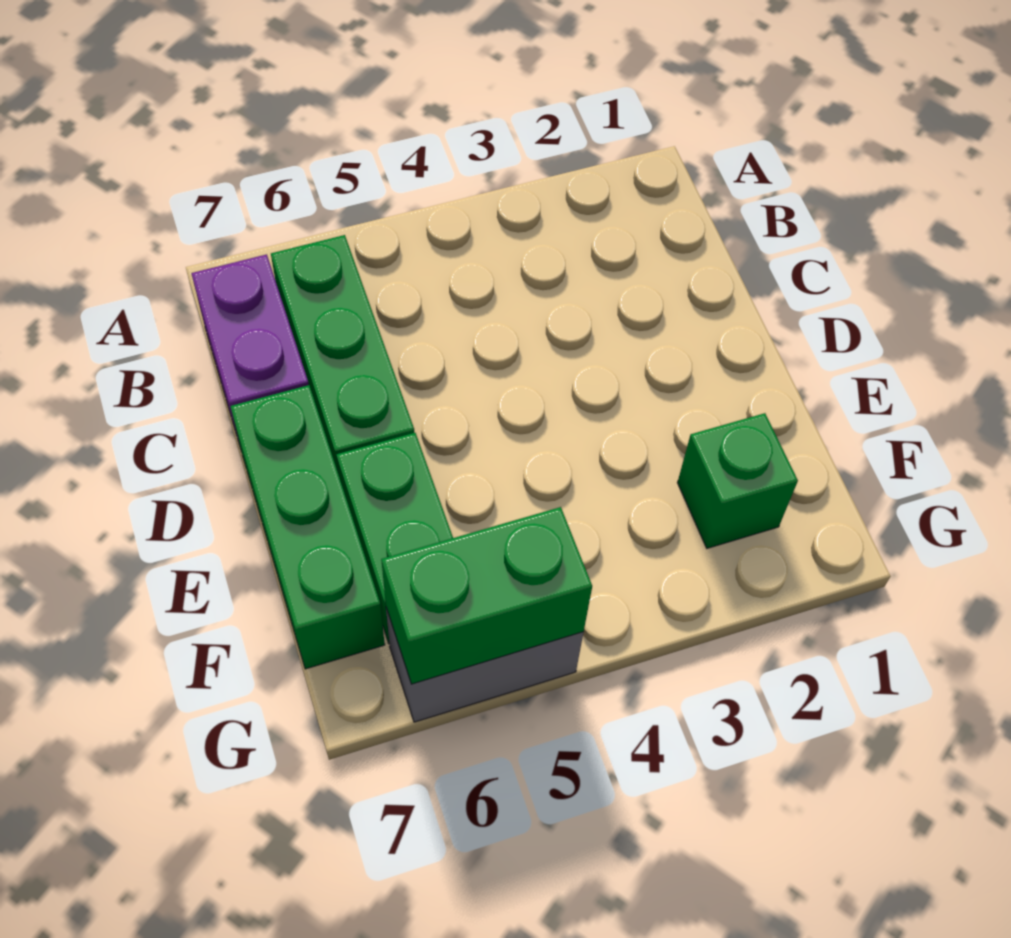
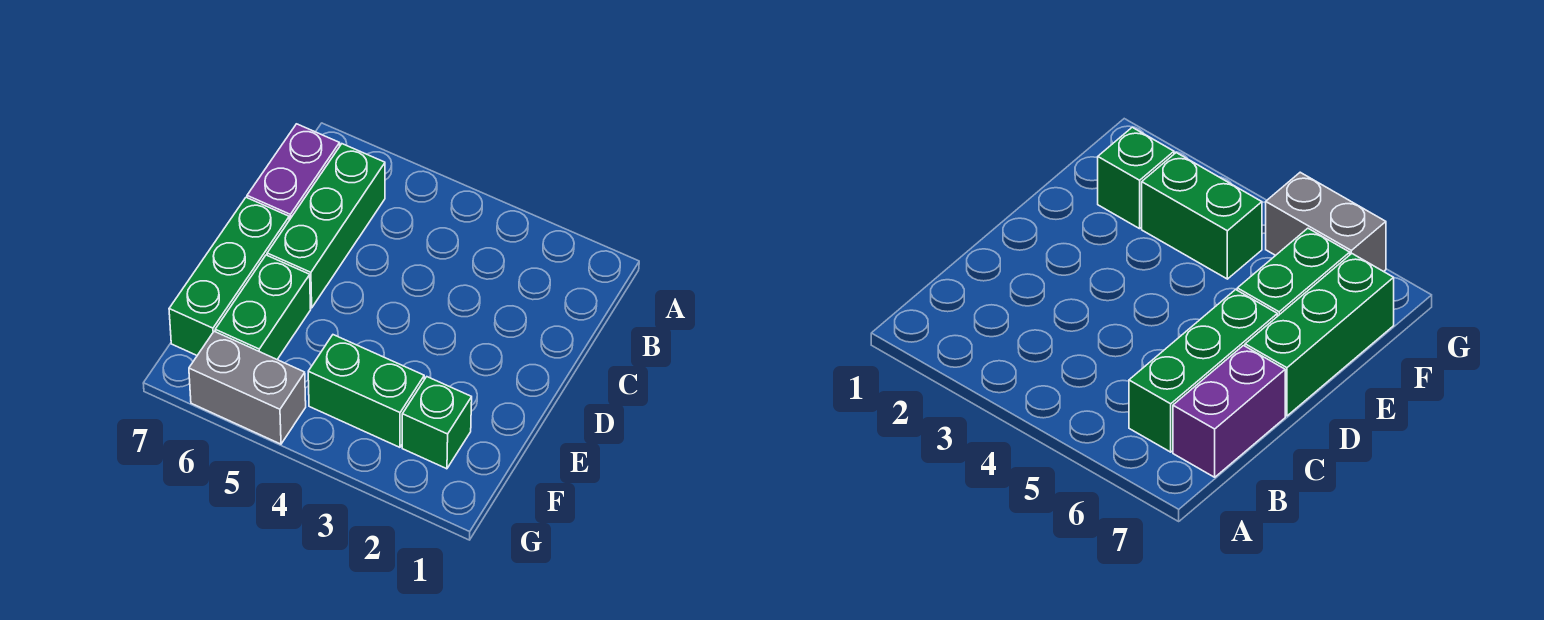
green 1x2 brick [381,507,592,684] -> green 1x2 brick moved to [308,335,424,447]

